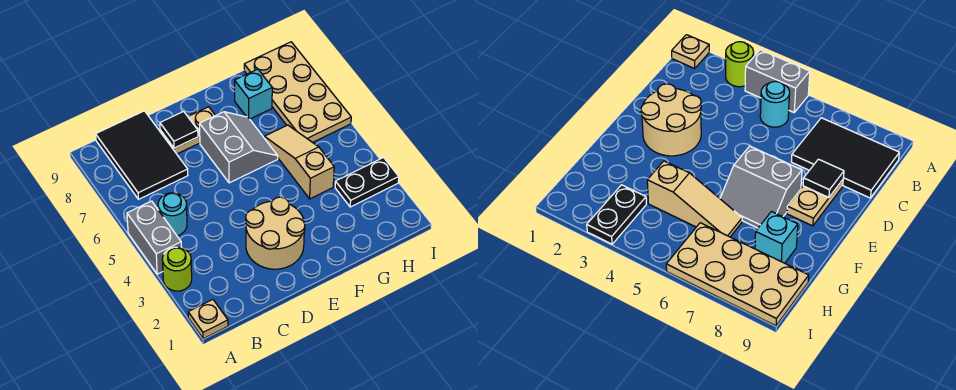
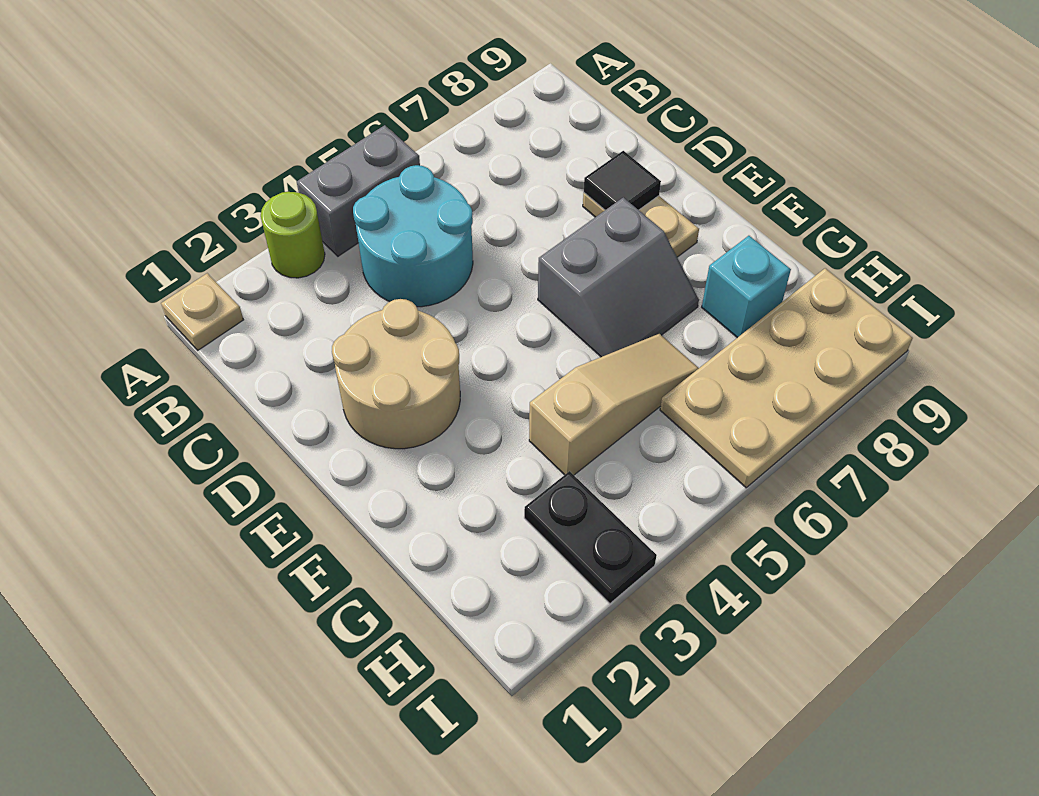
cyan 1x1 round brick [158,193,187,236] -> cyan 2x2 round brick [353,165,473,307]
black 2x3 tile [96,111,188,199] -> none

